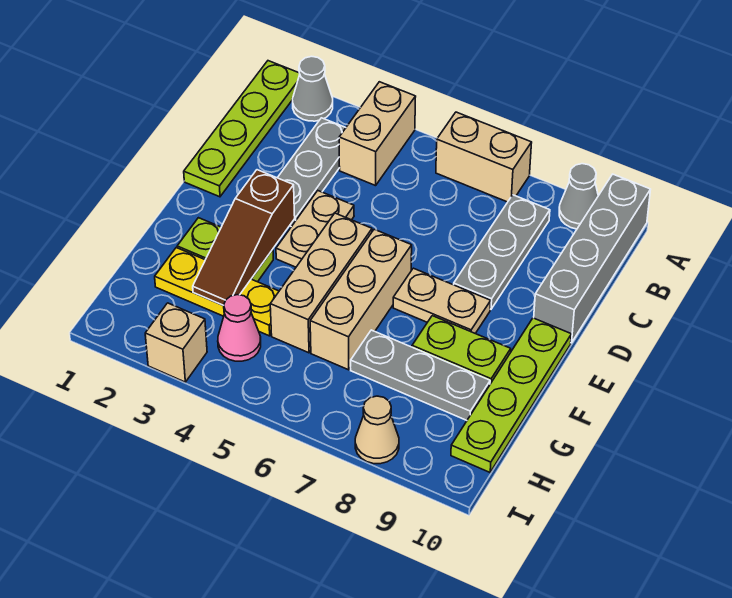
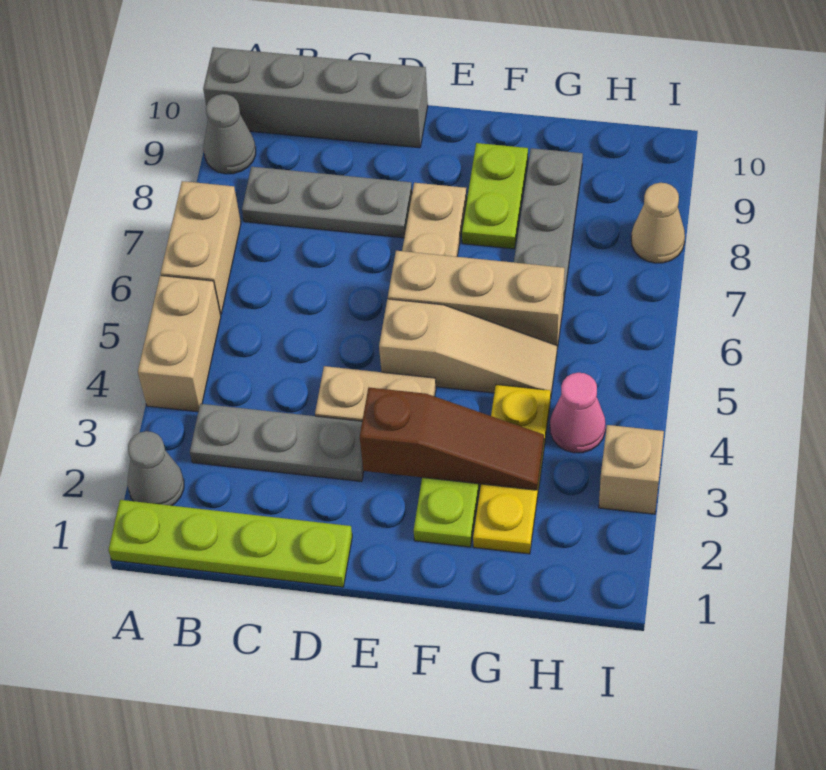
tan 1x2 brick [339,82,416,186] -> tan 1x2 brick turned to [138,276,221,412]
tan 1x3 brick [270,213,372,353] -> tan 1x3 slope [379,299,557,394]
lime 1x4 plate [451,318,571,472] -> none

